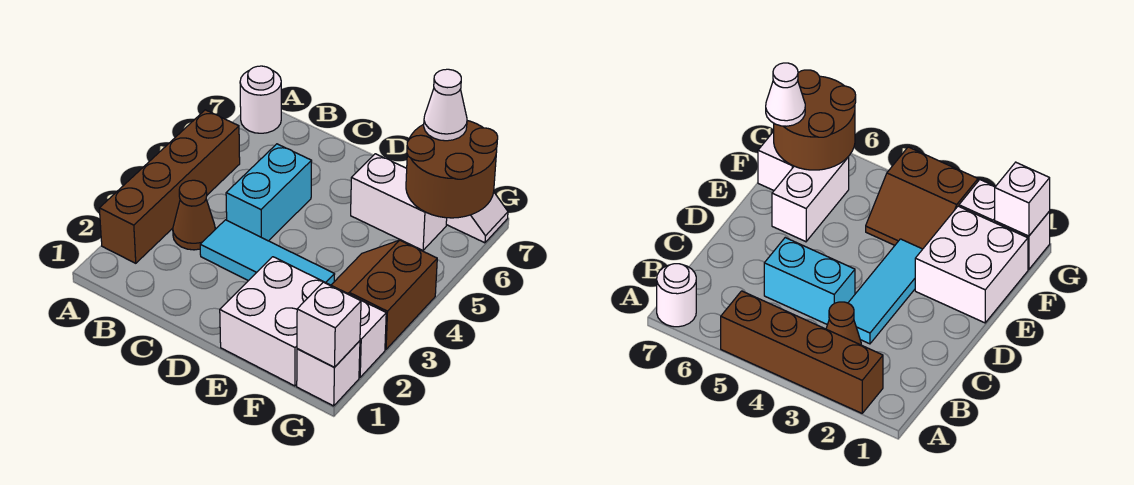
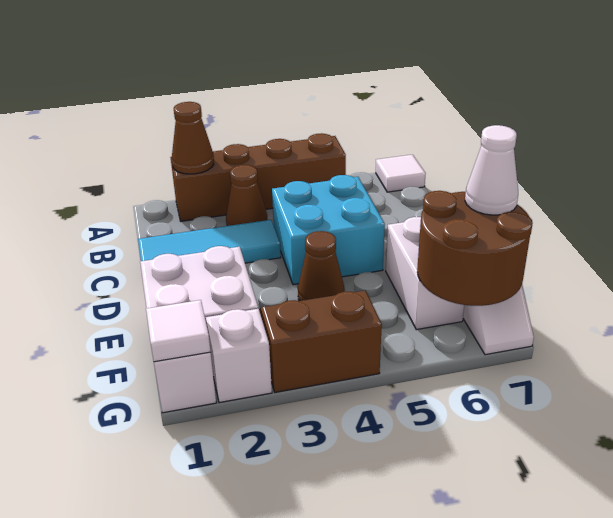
none -> brown 1x1 cone [172,102,214,174]
white 1x1 round brick [240,66,281,133] -> white 1x1 tile [376,155,426,192]
cyan 1x3 tile [200,220,335,285] -> cyan 1x3 tile turned to [138,220,281,263]
cyan 1x2 brick [226,144,312,241] -> cyan 2x2 brick [272,175,385,285]
none -> brown 1x1 cone [298,231,345,301]
white 1x1 brick [297,282,361,367] -> white 1x1 tile [146,300,211,362]

